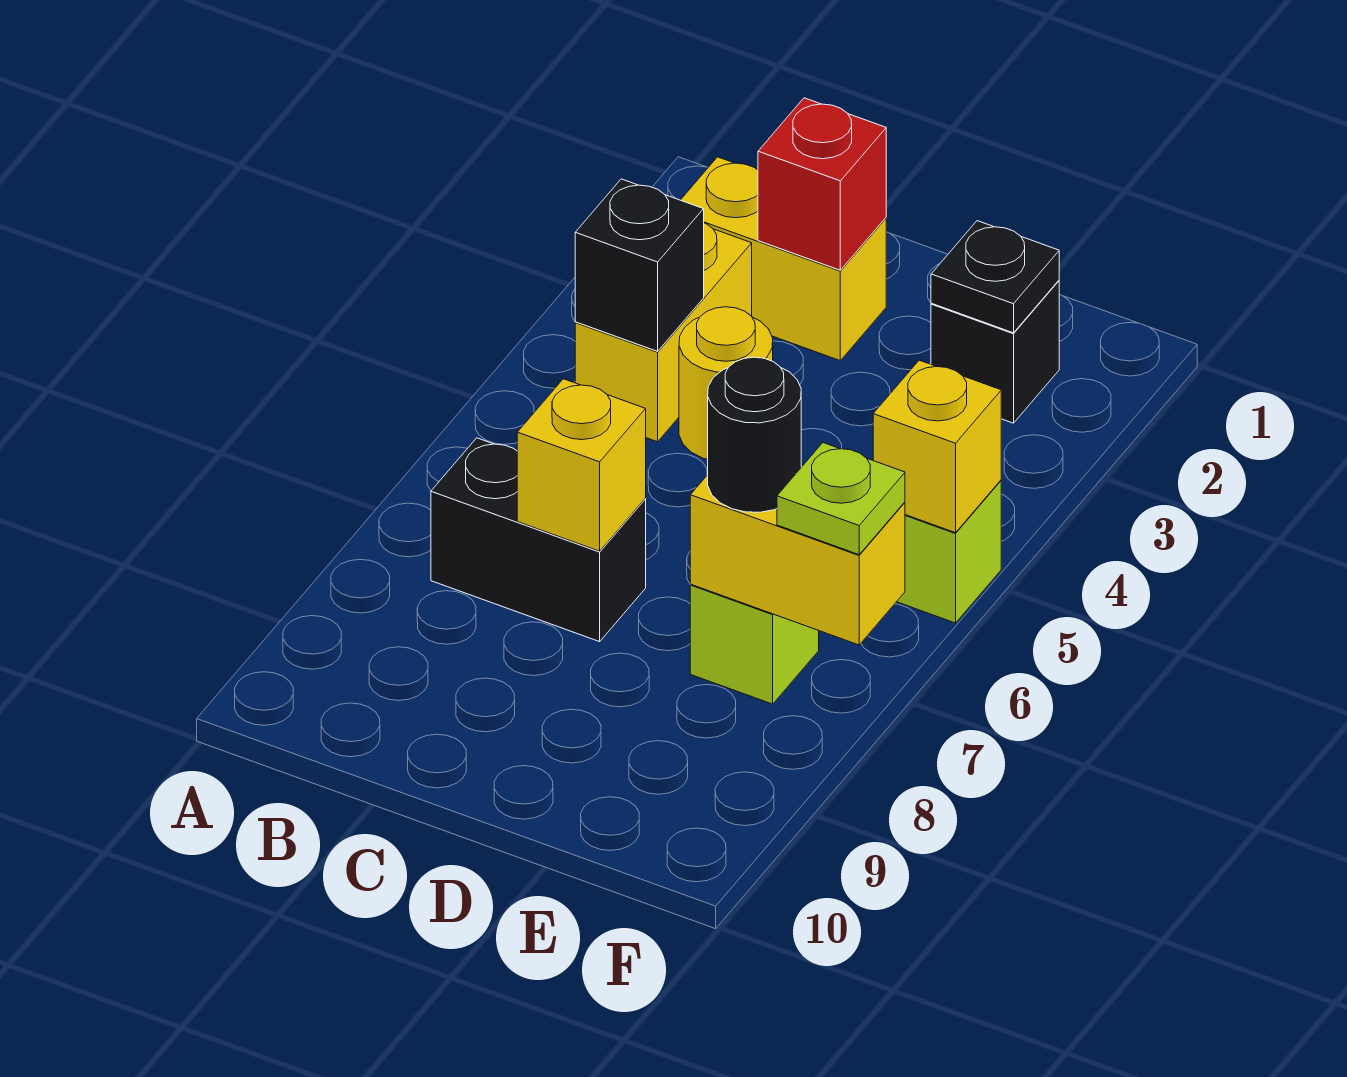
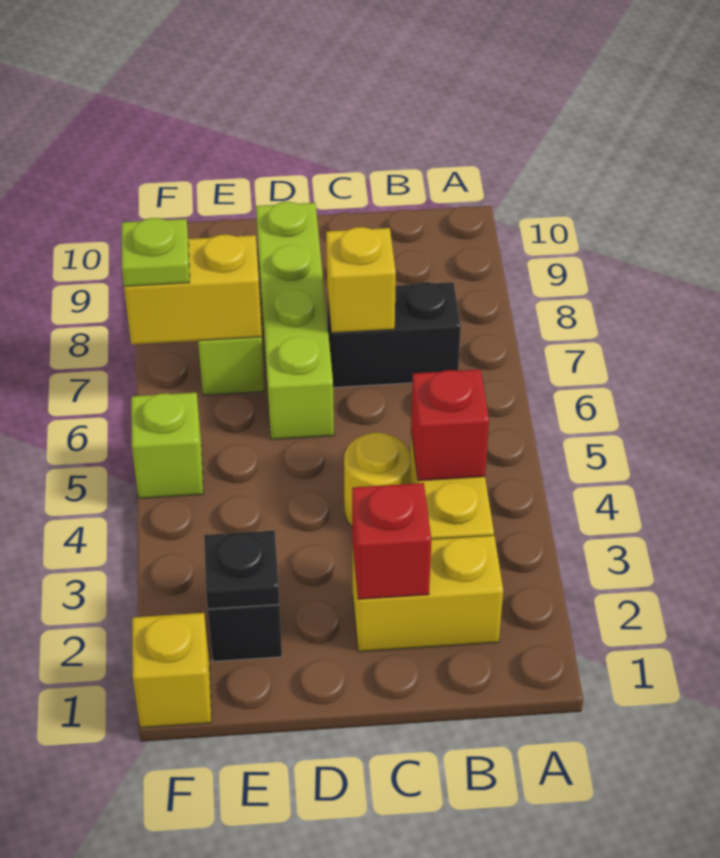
black 1x1 brick [575,179,704,351] -> red 1x1 brick [411,369,489,481]
none -> lime 1x4 brick [256,202,334,440]
black 1x1 round brick [708,357,801,512] -> none
yellow 1x1 brick [873,360,1001,533] -> yellow 1x1 brick moved to [132,613,211,728]

